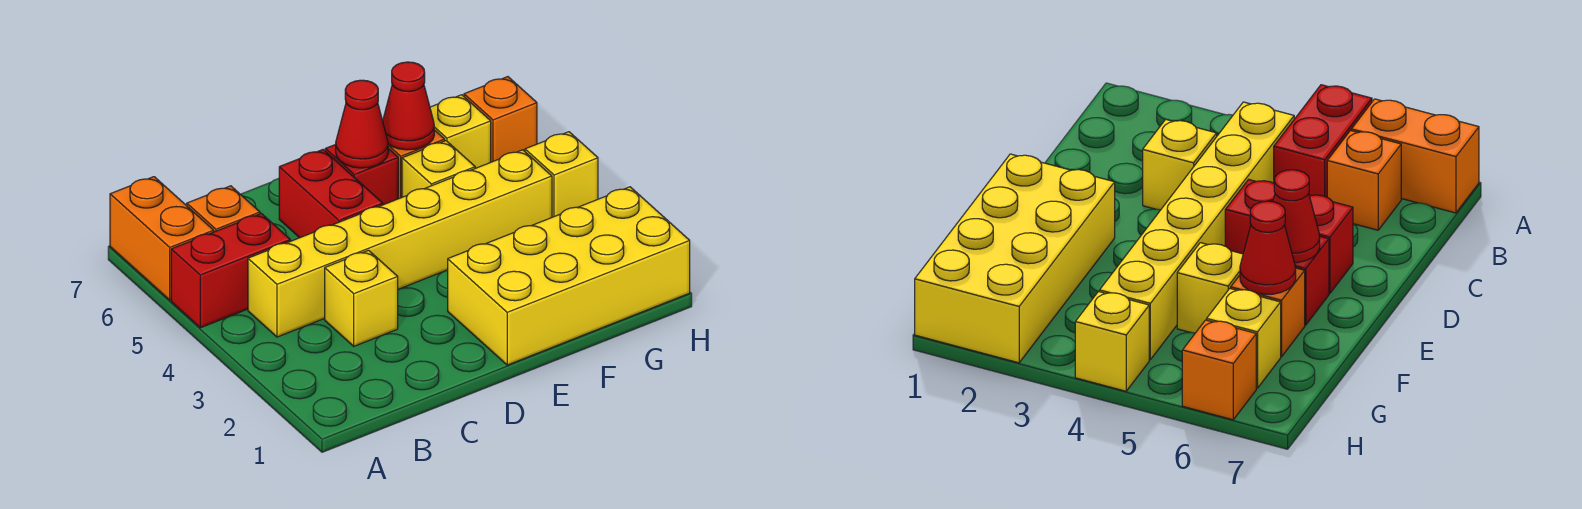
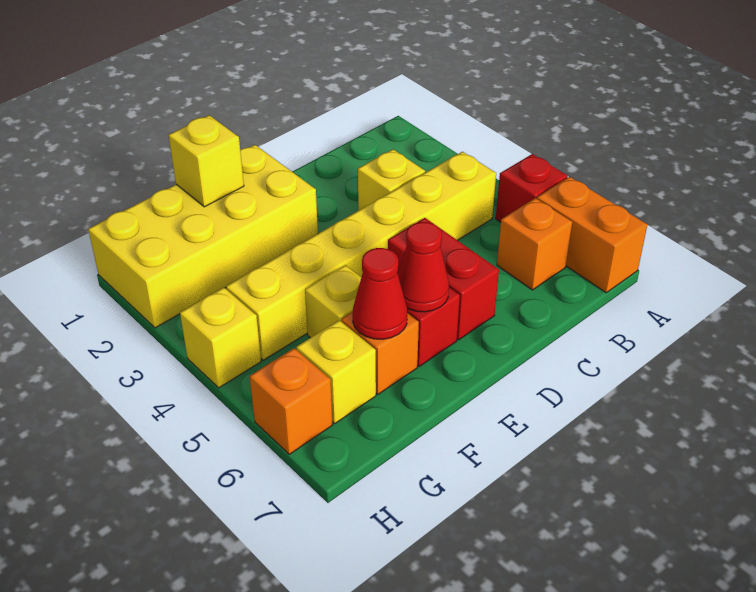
red 1x2 brick [171,213,290,328] -> red 1x1 brick [496,154,568,222]
none -> yellow 1x1 brick [169,115,244,207]

